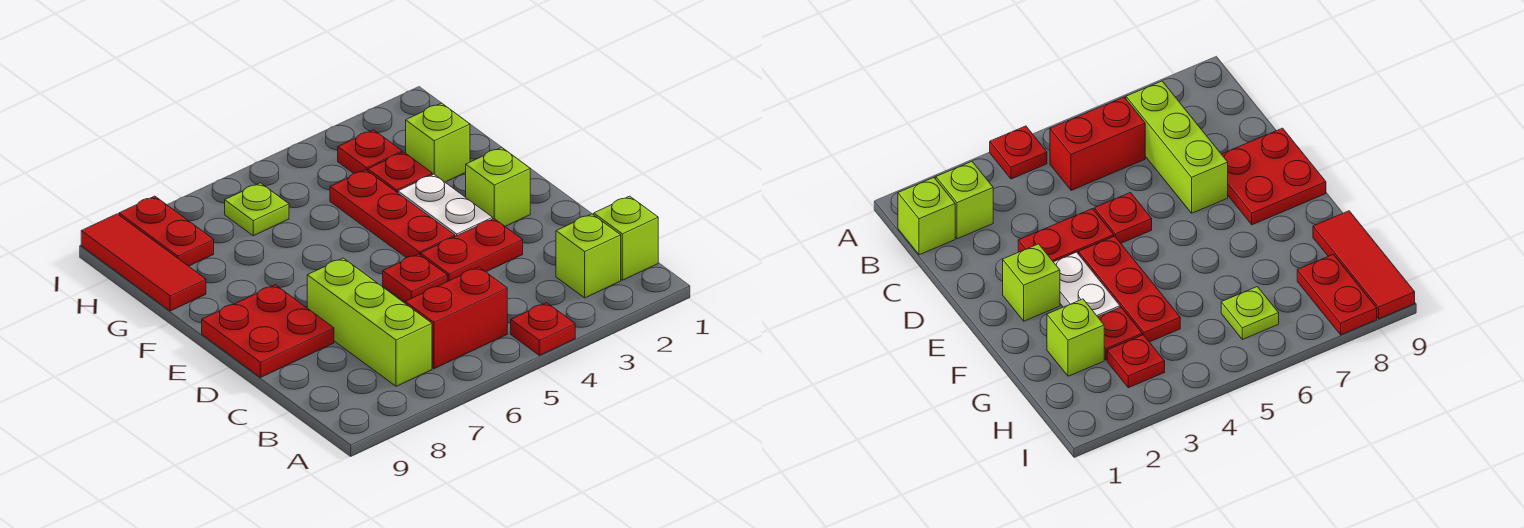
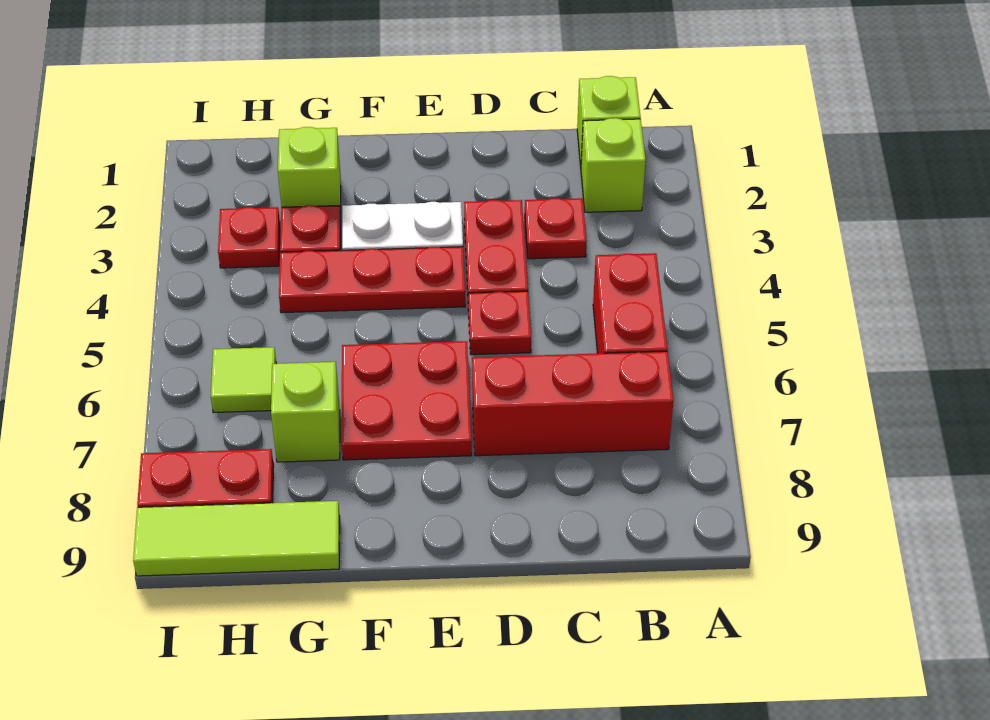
red 1x1 plate [511,303,575,355] -> red 1x1 plate moved to [525,198,587,259]
lime 1x3 brick [307,258,432,386] -> red 1x3 brick [472,351,673,456]
red 2x2 plate [202,285,334,377] -> red 2x2 plate moved to [342,341,472,460]
lime 1x1 brick [466,147,530,226] -> lime 1x1 brick moved to [271,362,340,462]
red 1x3 tile [81,214,206,311] -> lime 1x3 tile [133,501,340,576]
lime 1x1 plate [225,183,289,236] -> lime 1x1 tile [211,347,276,413]

